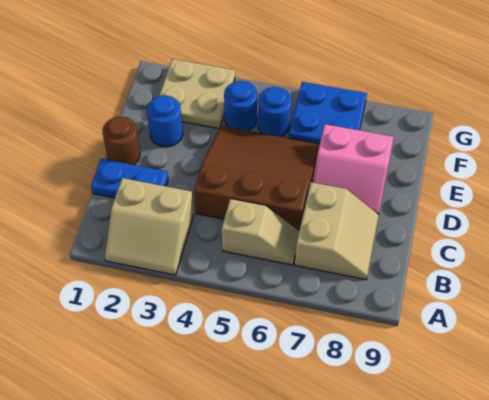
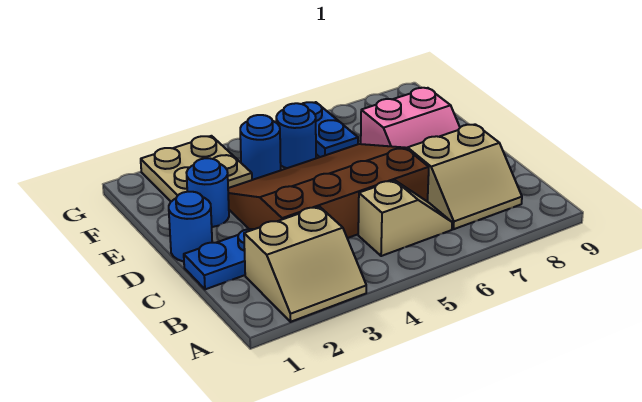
tan 2x2 slope [295,182,379,280] -> tan 2x2 slope turned to [407,124,522,229]
brown 3x3 slope [194,126,320,230] -> brown 3x4 slope [228,144,429,238]
brown 1x1 round brick [102,117,140,165] -> blue 1x1 round brick [169,192,212,261]
blue 2x2 plate [289,82,367,144] -> blue 1x2 plate [303,102,358,157]

